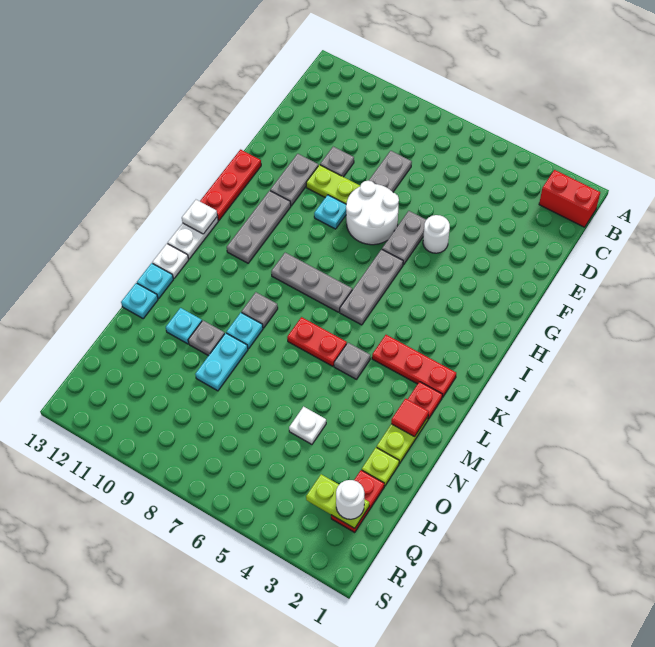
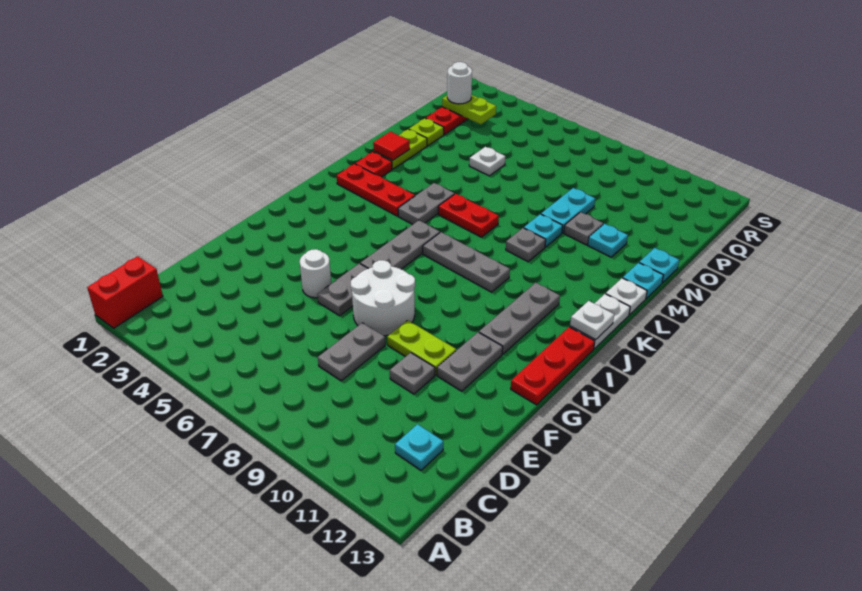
red 1x2 brick [539,170,600,227] -> red 1x2 brick turned to [87,256,163,328]
cyan 1x1 plate [314,195,346,229] -> cyan 1x1 plate moved to [395,424,443,470]
grey 1x1 plate [334,343,370,379] -> grey 1x2 plate [398,183,454,225]

